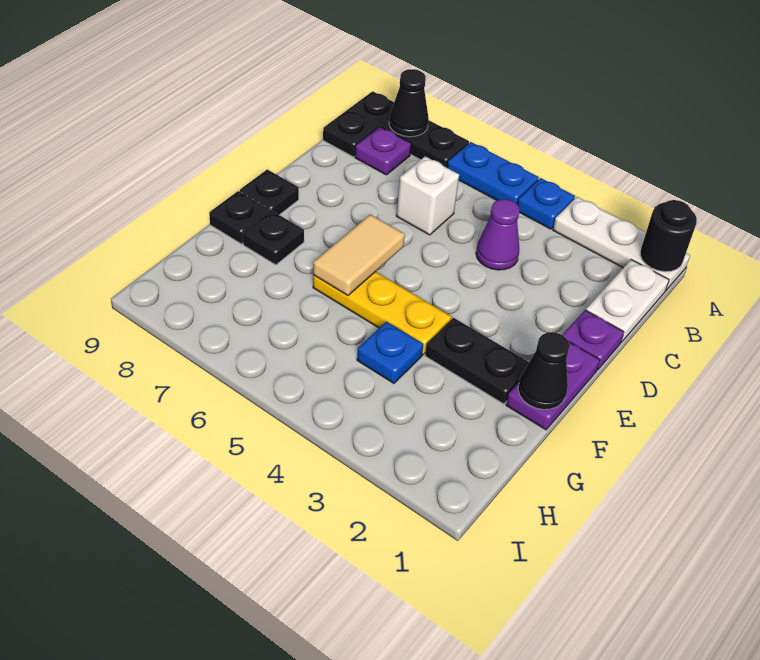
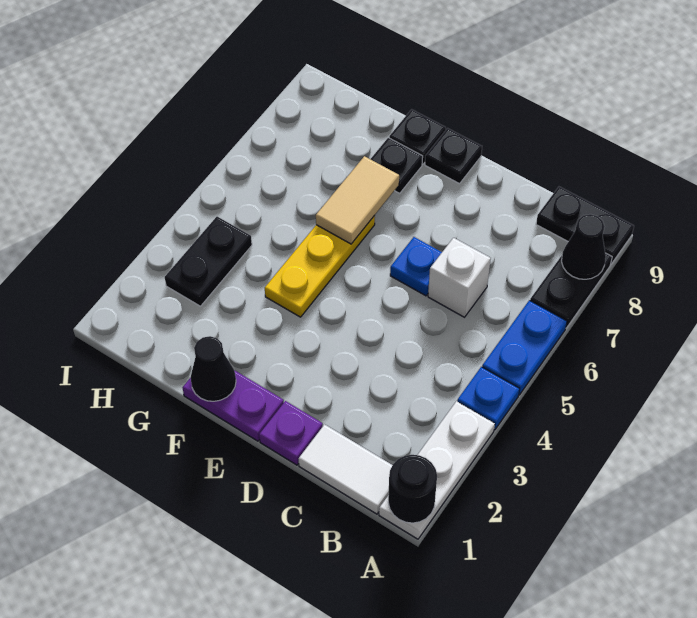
white 1x2 plate [586,260,669,342] -> white 1x2 tile [299,424,392,514]
purple 1x1 plate [355,127,411,175] -> none
purple 1x1 cone [476,199,520,270] -> none
tan 1x2 tile [313,214,405,295] -> tan 1x2 tile turned to [316,156,399,244]
black 1x2 plate [425,318,529,404] -> black 1x2 plate moved to [165,217,252,306]
blue 1x1 plate [357,322,423,383] -> blue 1x1 plate moved to [390,237,442,296]

